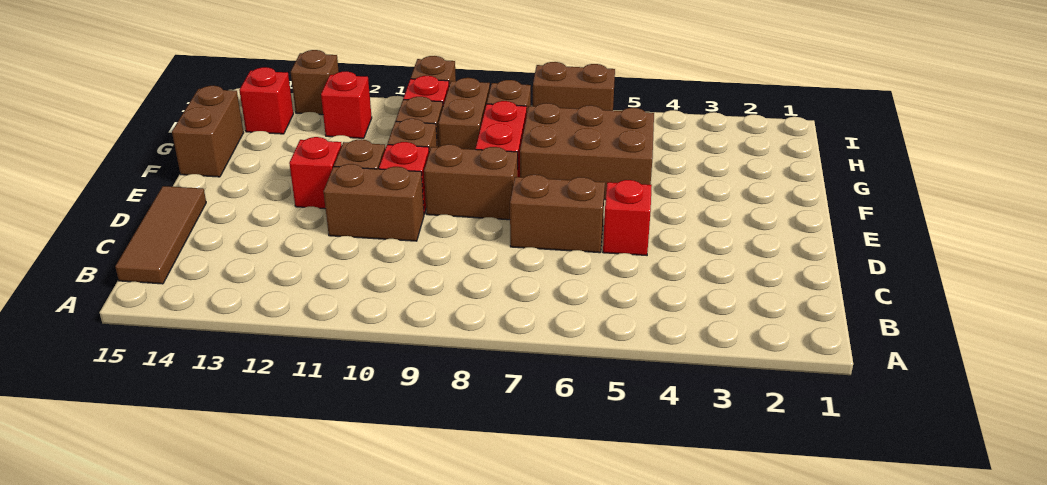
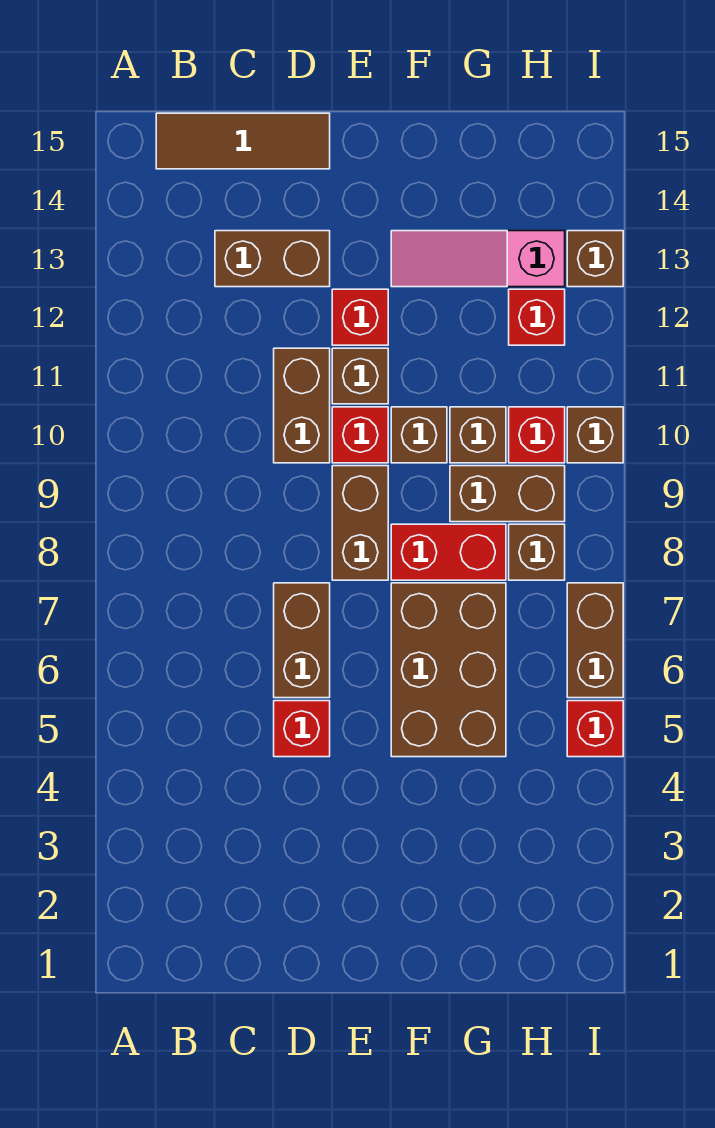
none -> pink 1x3 slope [391,231,565,287]
brown 1x2 brick [172,86,243,177] -> brown 1x2 brick moved to [215,231,330,287]
red 1x1 brick [239,67,293,134] -> red 1x1 brick moved to [567,701,623,757]

